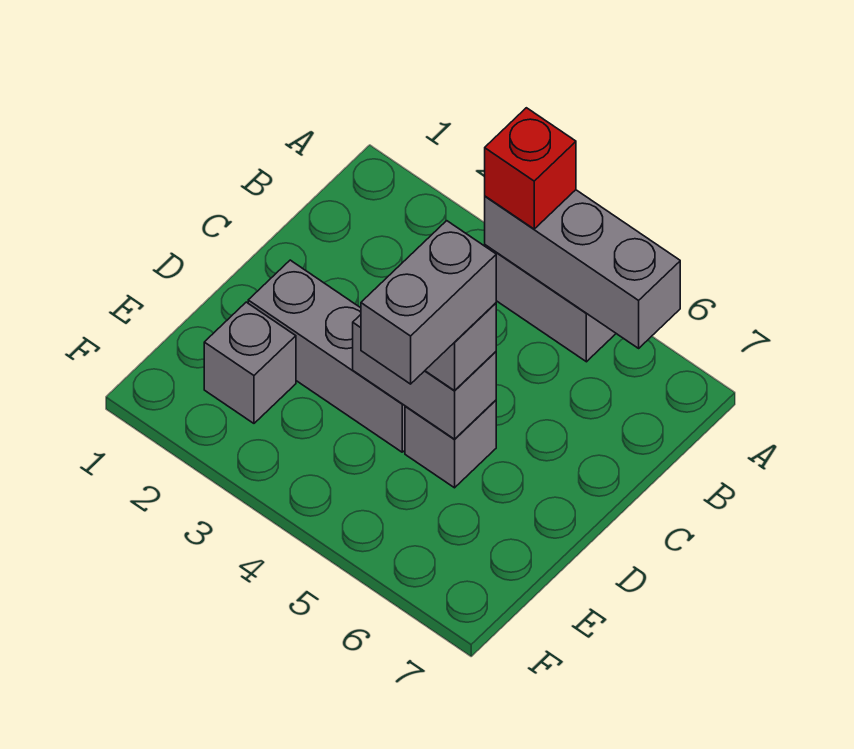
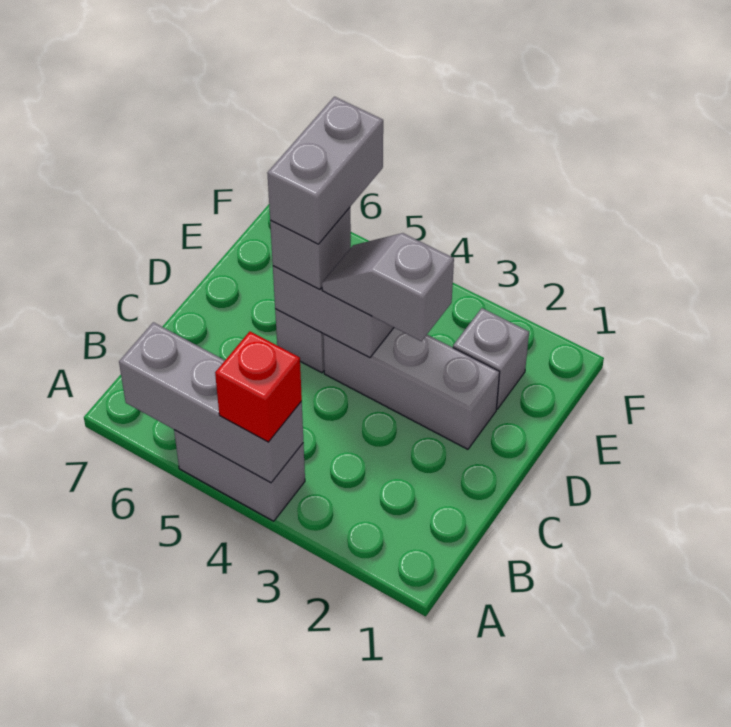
none -> grey 1x2 slope [322,233,454,341]

